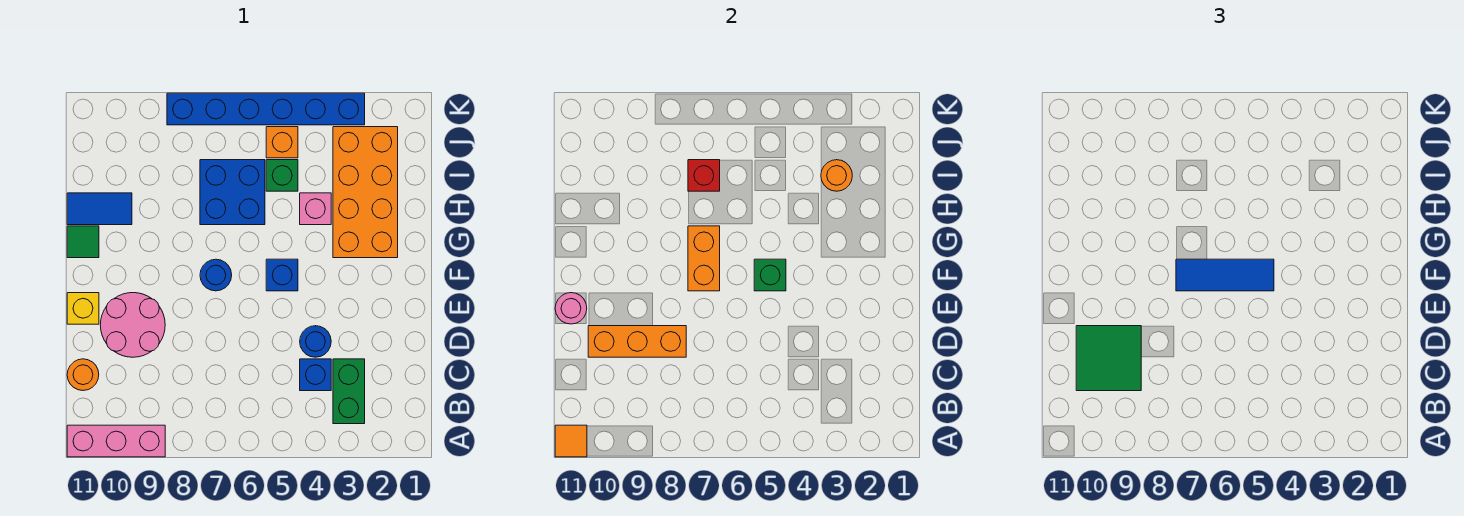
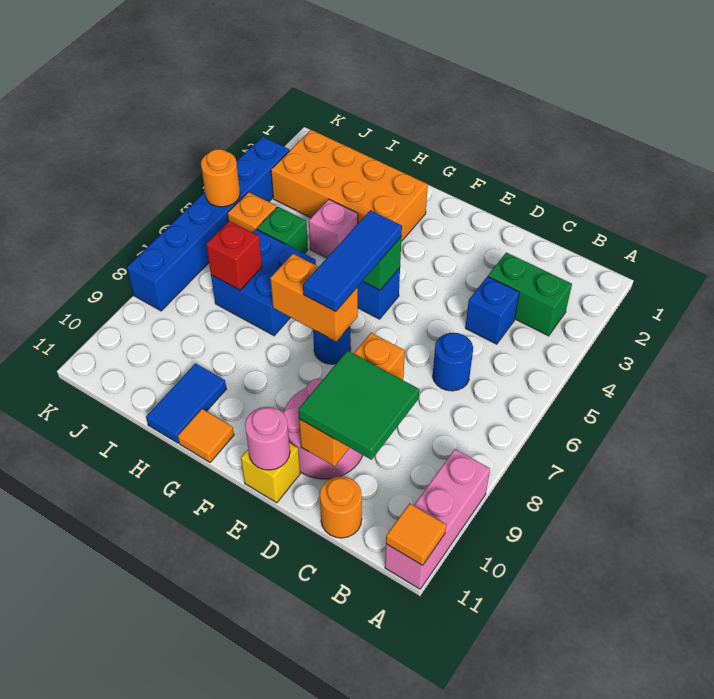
blue 1x1 round brick [300,326,331,357] -> blue 1x1 round brick moved to [433,333,473,391]
green 1x1 tile [67,226,99,258] -> orange 1x1 tile [178,409,234,462]
orange 1x1 round brick [821,160,852,191] -> orange 1x1 round brick moved to [201,149,240,207]

